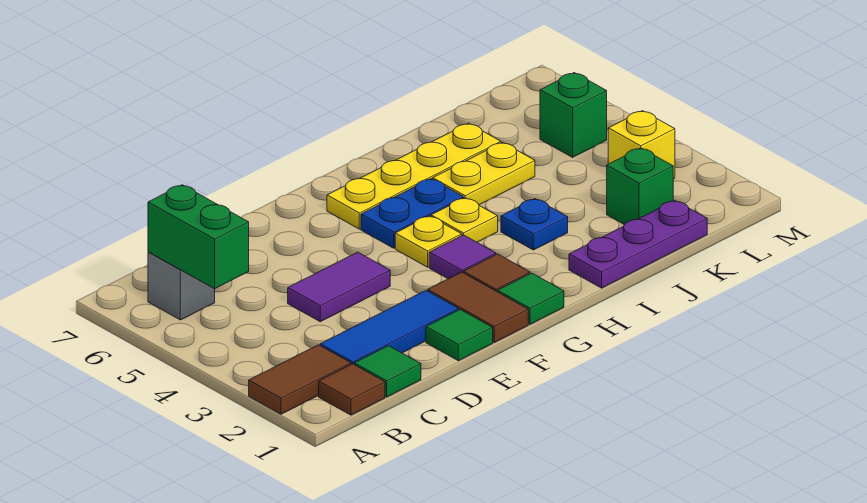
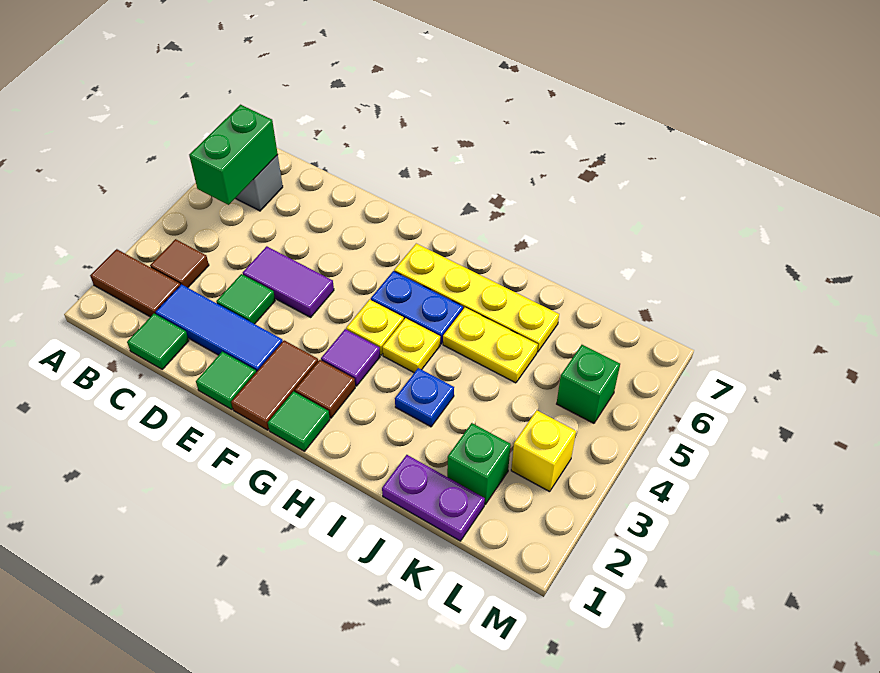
brown 1x1 tile [319,364,385,415] -> brown 1x1 tile moved to [150,239,209,288]
none -> green 1x1 tile [216,274,275,324]
purple 1x3 plate [569,201,707,288] -> purple 1x2 plate [382,455,485,541]

